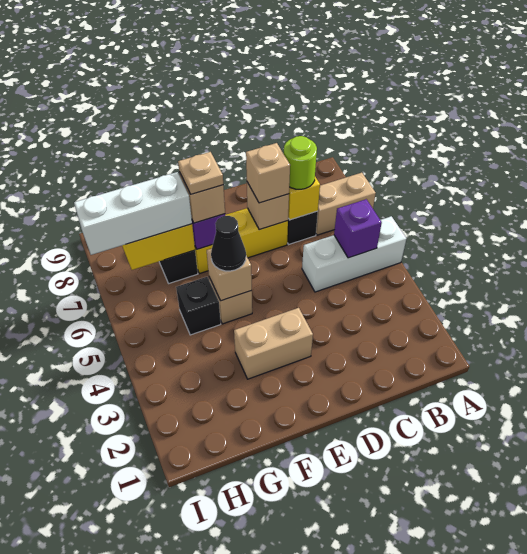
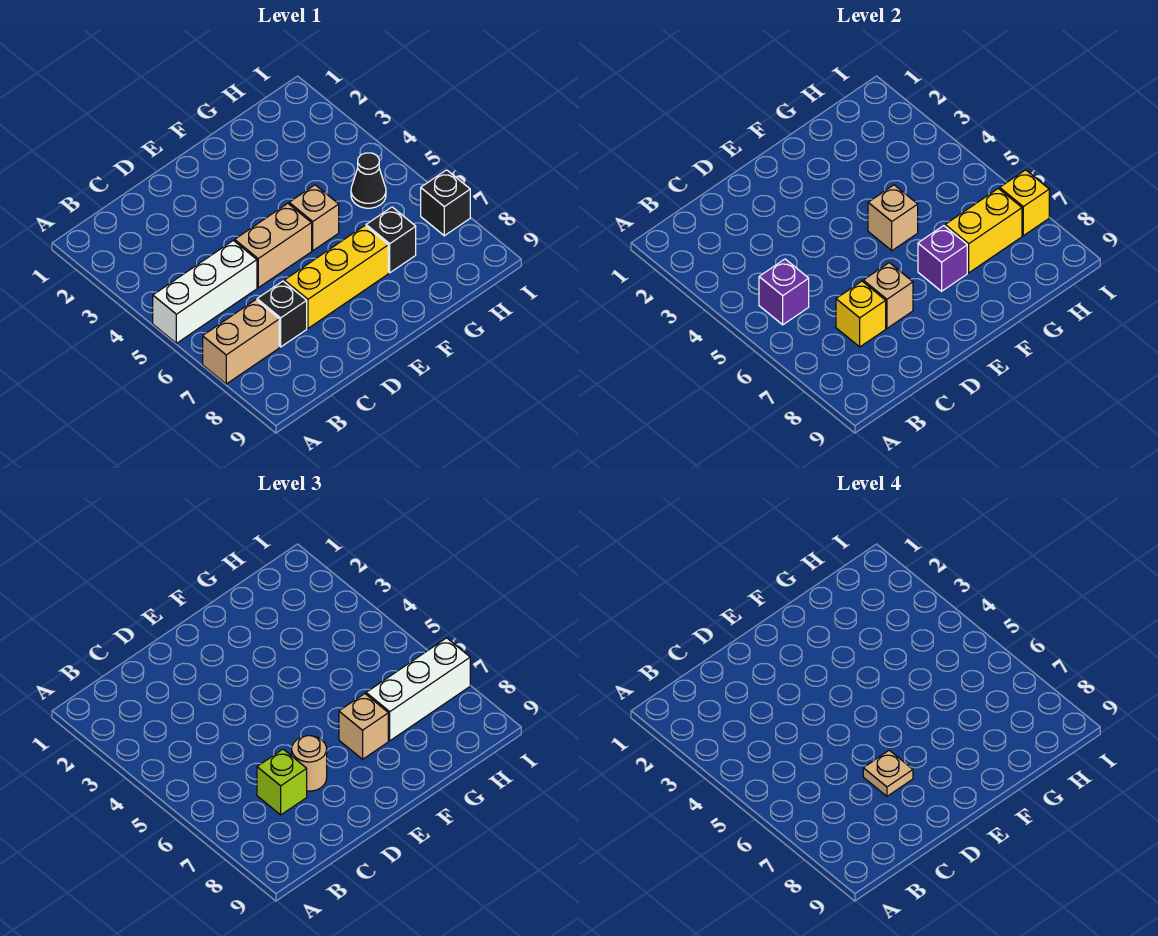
lime 1x1 round brick [284,136,317,189] -> lime 1x1 brick [257,749,307,815]
tan 1x1 brick [246,143,290,203] -> tan 1x1 round brick [292,736,327,791]
tan 1x2 brick [234,308,313,379] -> tan 1x2 brick moved to [235,203,312,288]
black 1x1 cone [211,216,246,271] -> black 1x1 cone moved to [351,153,386,208]
tan 1x1 plate [178,152,223,194] -> tan 1x1 plate moved to [863,750,913,796]
black 1x1 brick [176,277,221,335] -> black 1x1 brick moved to [421,170,470,236]
none -> yellow 1x1 brick [1000,170,1049,236]

